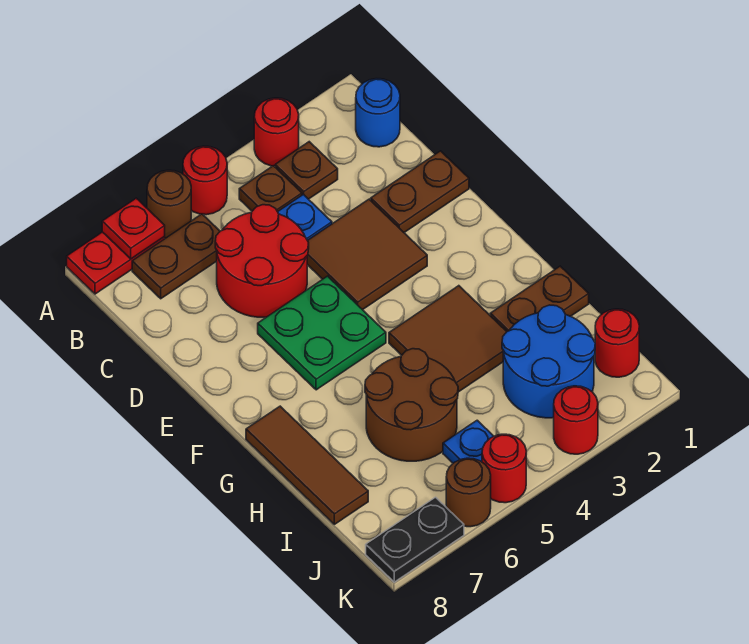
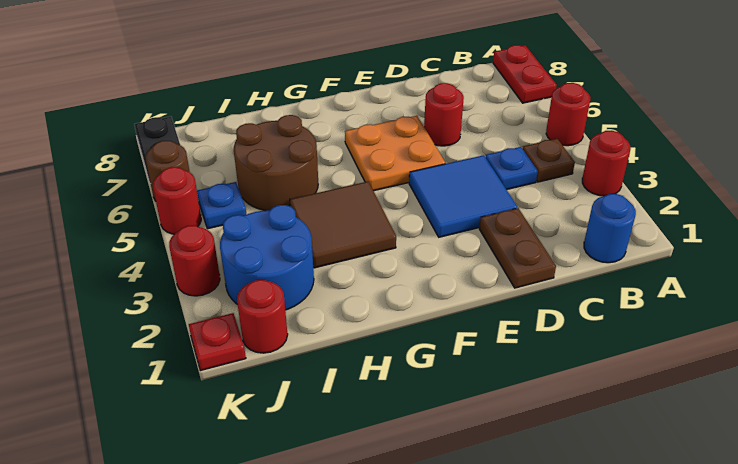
brown 1x1 round brick [147,170,191,238] -> none
red 1x1 plate [102,198,165,259] -> red 1x1 plate moved to [189,313,246,371]
brown 1x1 plate [275,142,338,199] -> none
brown 1x2 plate [132,214,220,299] -> none
red 2x2 round brick [215,205,309,317] -> red 1x1 round brick [424,83,464,146]
brown 2x2 tile [307,199,427,310] -> blue 2x2 tile [409,155,517,237]
green 2x2 plate [258,276,386,390] -> orange 2x2 plate [345,116,445,191]
brown 1x3 tile [246,406,368,524] -> none
brown 1x2 plate [490,266,589,331] -> none

